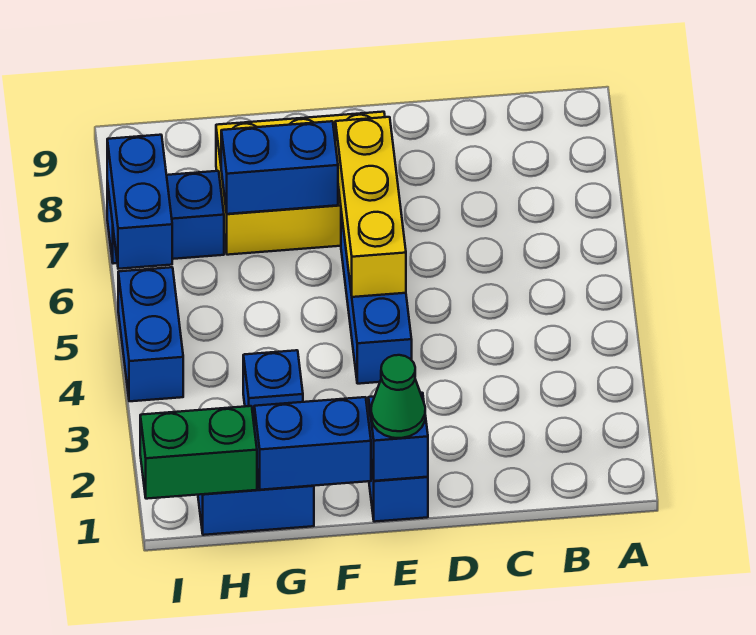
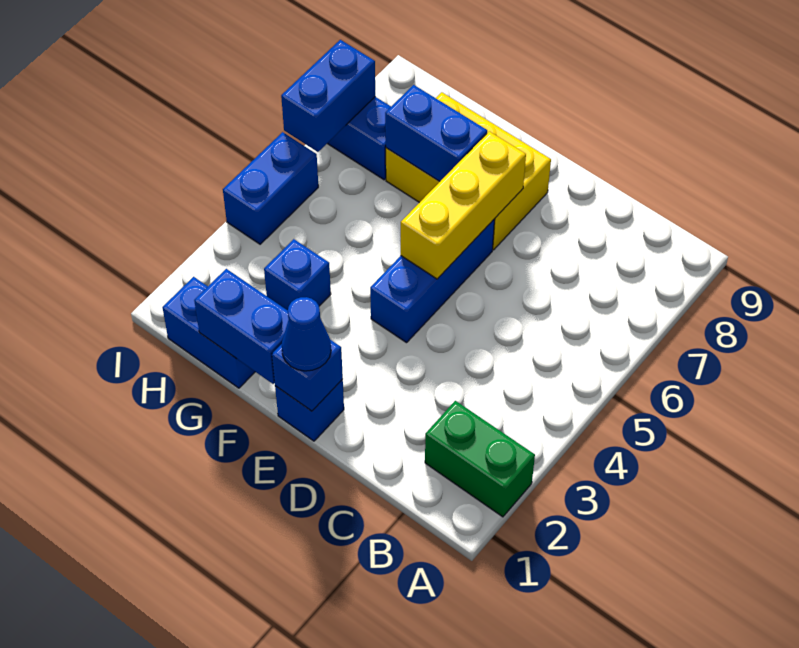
green 1x1 cone [371,355,425,438] -> blue 1x1 cone [282,297,331,371]
green 1x2 brick [140,406,257,499] -> green 1x2 brick moved to [425,401,535,517]

